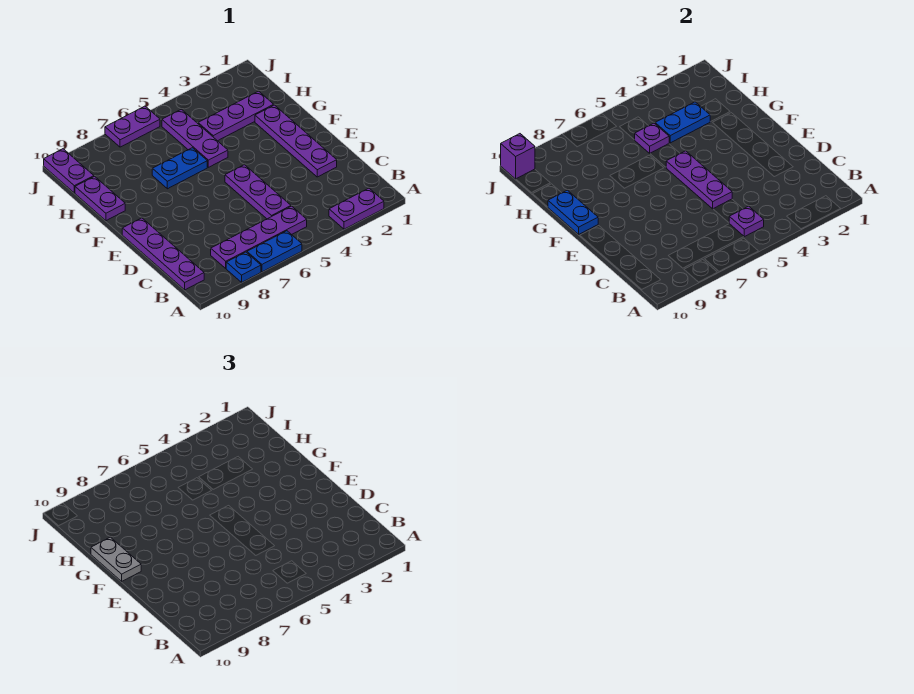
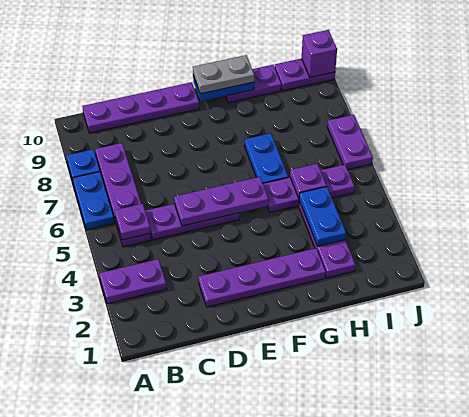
purple 1x2 plate [329,188,384,229] -> purple 1x2 plate turned to [99,259,166,304]

